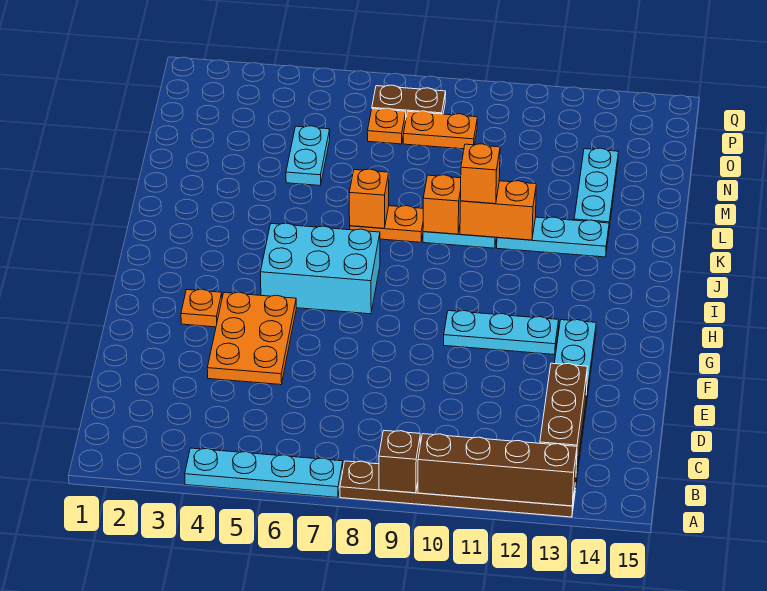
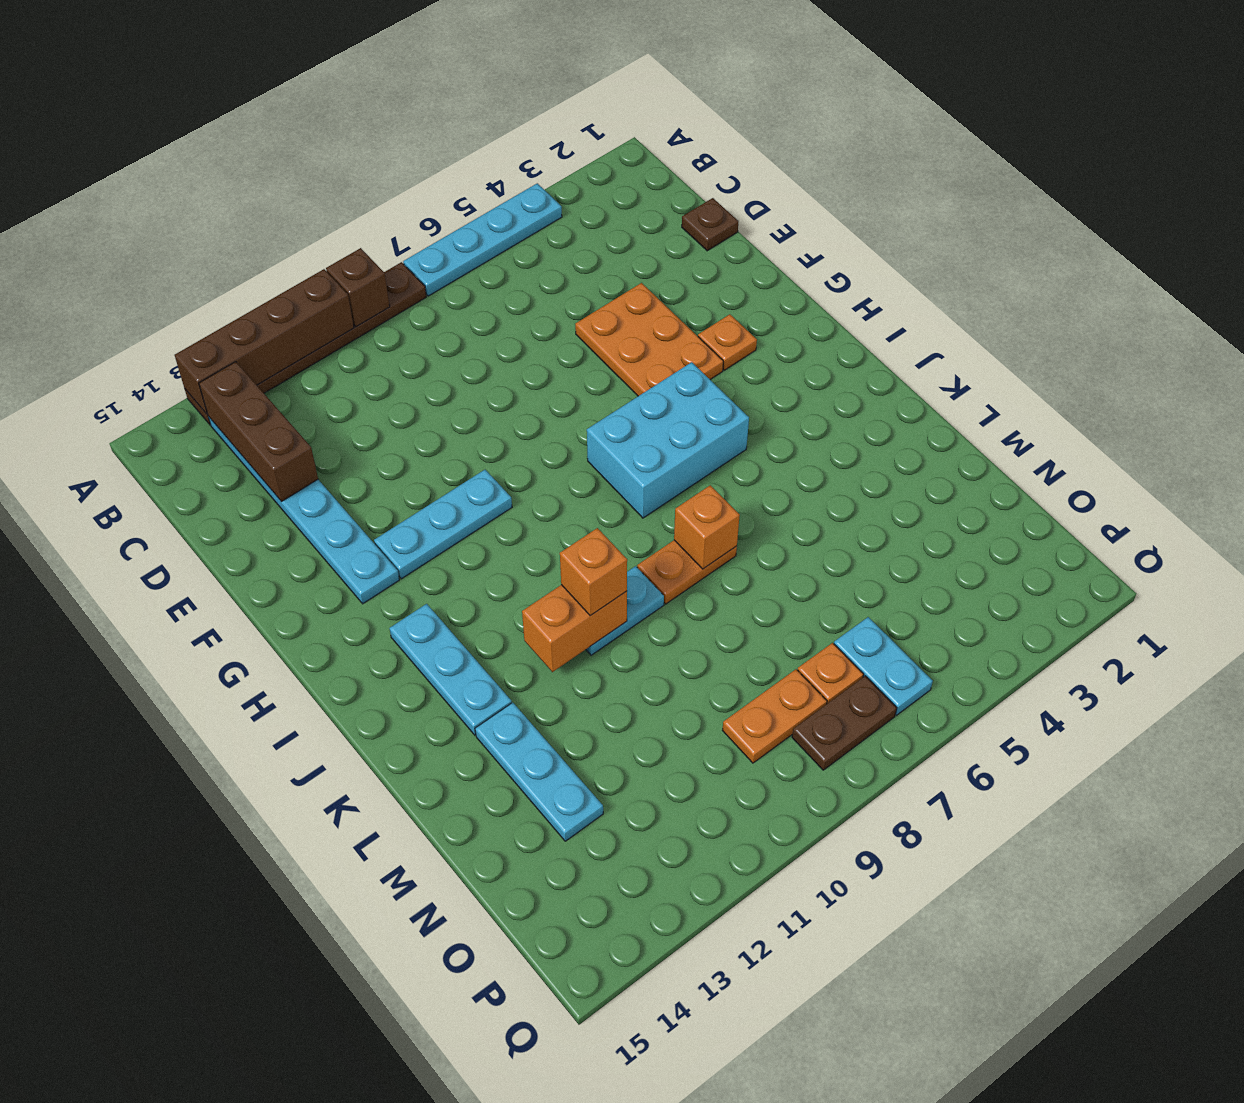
none -> brown 1x1 plate [682,198,738,251]
orange 1x1 brick [423,175,461,234] -> none
cyan 1x3 plate [497,217,609,257] -> cyan 1x3 plate turned to [390,604,512,735]
cyan 1x2 plate [286,126,330,185] -> cyan 1x2 plate moved to [834,617,933,715]

